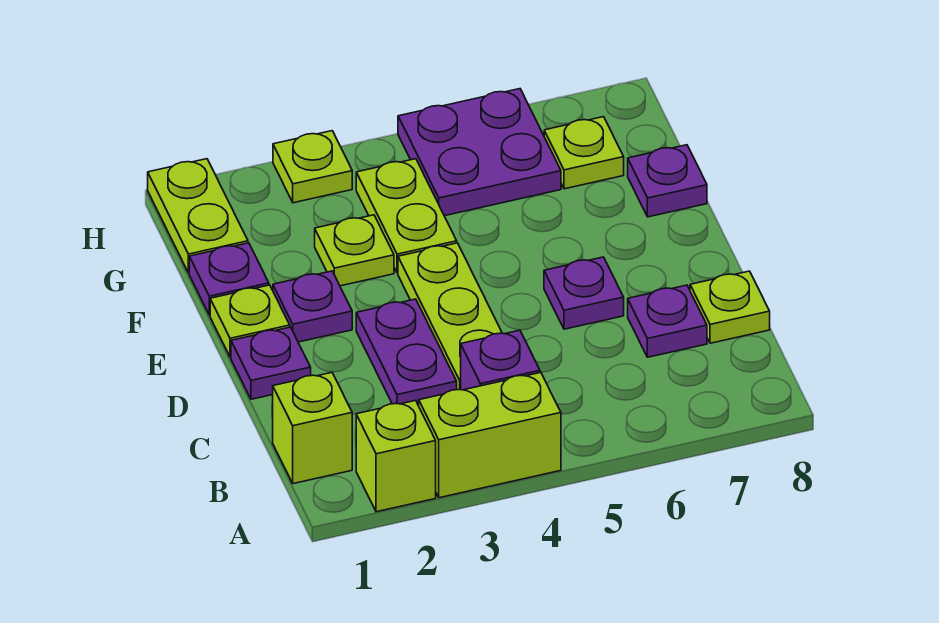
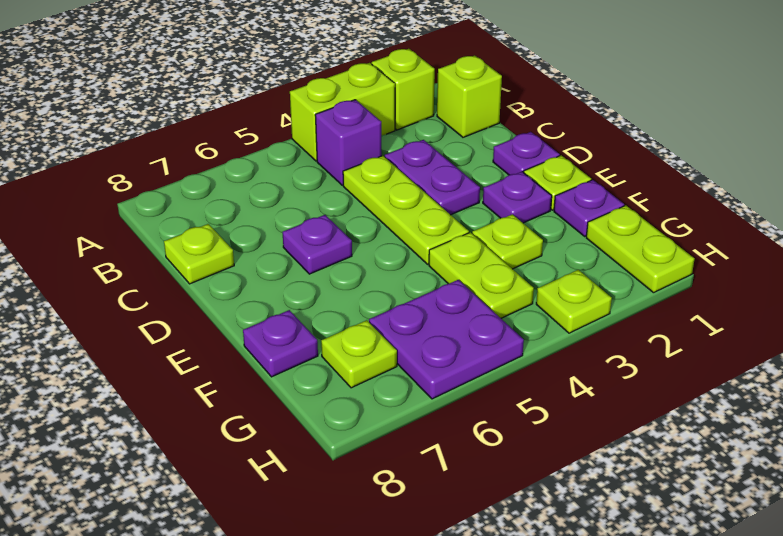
purple 1x1 plate [628,285,707,357] -> none

